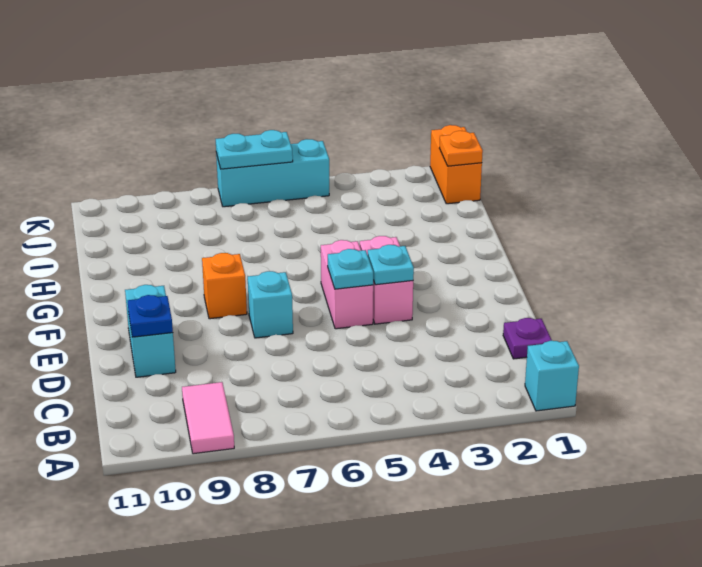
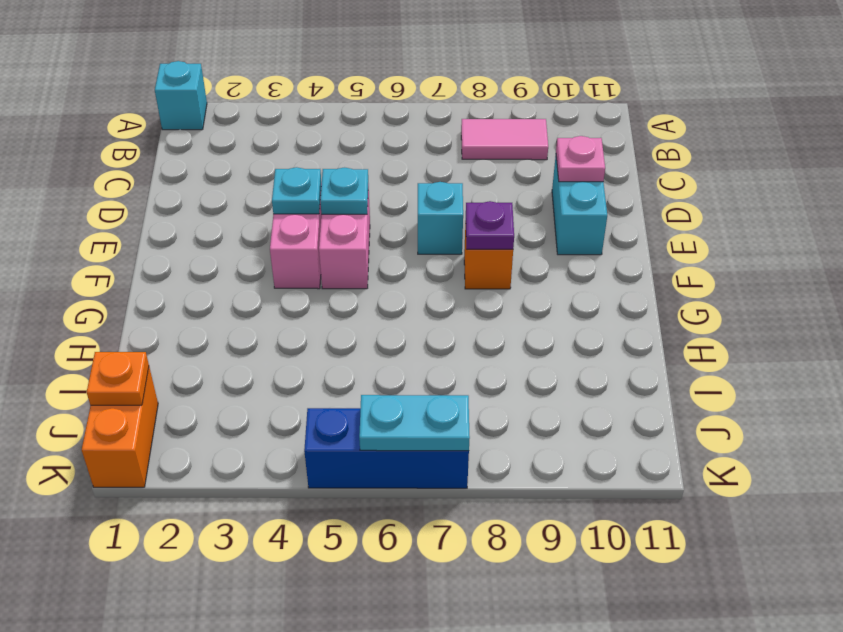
pink 1x2 tile [182,382,234,454] -> pink 1x2 tile turned to [461,119,548,160]
purple 1x1 plate [503,318,552,359] -> purple 1x1 plate moved to [466,201,514,249]
blue 1x1 plate [128,295,173,337] -> pink 1x1 plate [556,136,605,182]
cyan 1x3 brick [216,139,329,207] -> blue 1x3 brick [304,408,469,488]

